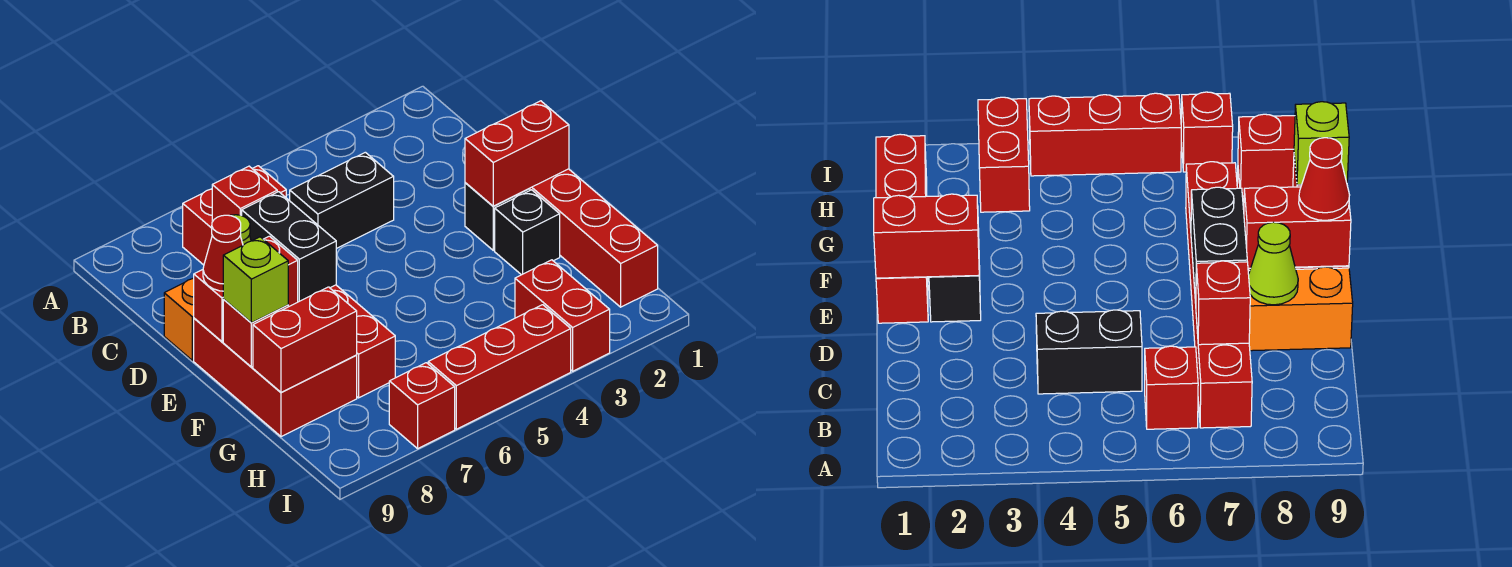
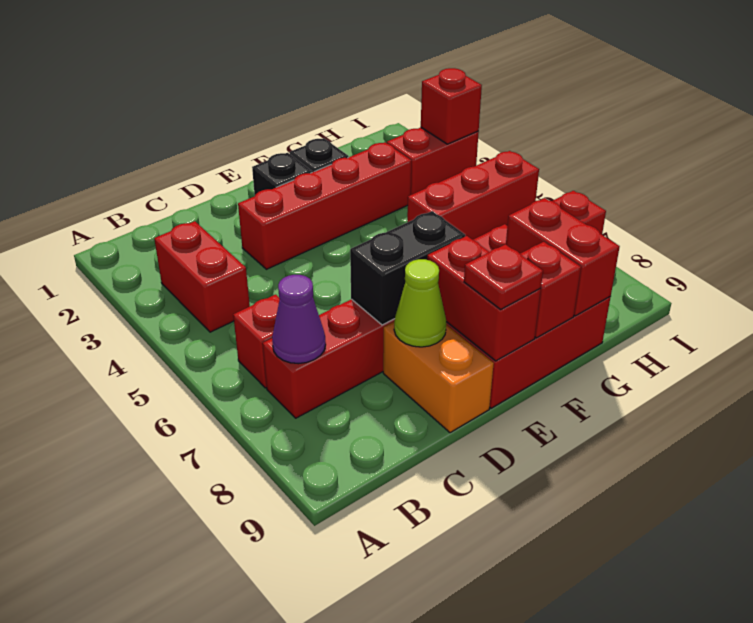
none -> purple 1x1 cone [272,275,326,364]
black 1x2 brick [290,152,394,249] -> none
red 1x1 brick [212,166,277,222] -> red 1x1 brick moved to [421,68,482,144]
red 1x4 brick [530,169,658,307] -> red 1x4 brick moved to [238,142,411,269]
red 1x2 brick [465,101,569,206] -> red 1x2 brick moved to [154,221,250,332]
red 1x1 cone [203,215,243,291] -> red 1x1 plate [464,244,543,309]
lime 1x1 brick [223,237,288,323] -> none
red 1x3 brick [428,305,571,429] -> red 1x3 brick turned to [407,151,539,240]

